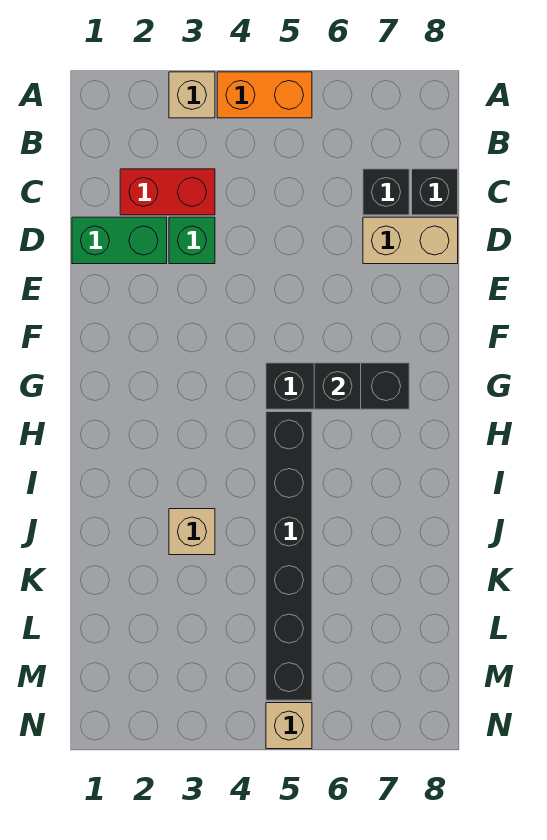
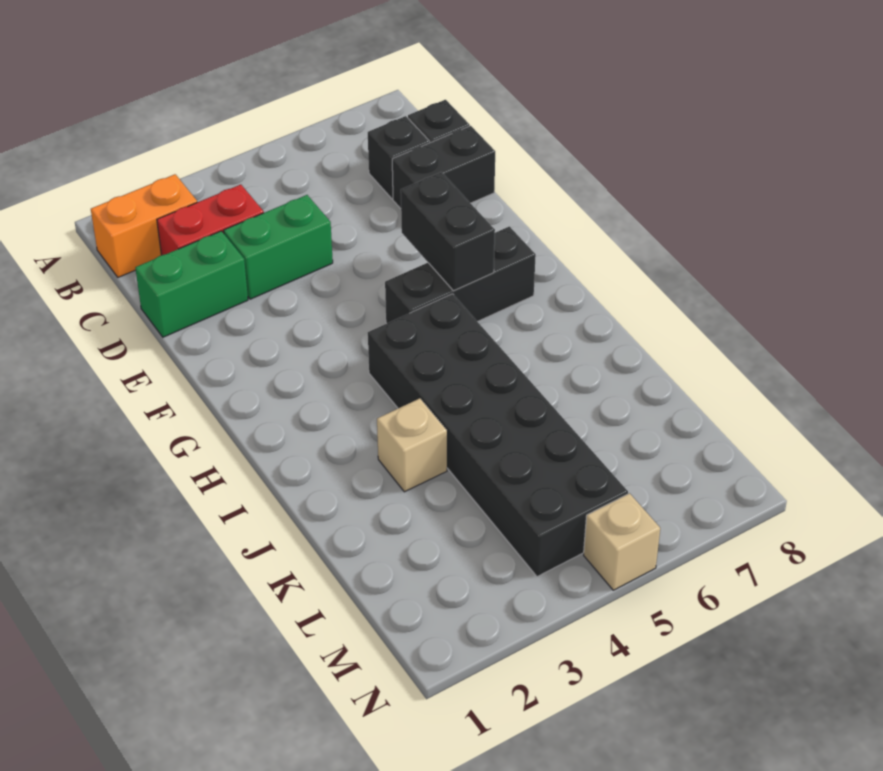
tan 1x1 brick [169,72,215,118] -> none
orange 1x2 brick [217,72,312,118] -> orange 1x2 brick moved to [91,174,197,277]
green 1x1 brick [169,217,215,264] -> green 1x2 brick [224,195,333,299]
tan 1x2 brick [363,217,458,264] -> black 1x2 brick [392,126,495,209]
black 1x1 brick [314,363,361,409] -> black 1x2 brick [401,172,495,291]
black 1x6 brick [266,412,312,700] -> black 2x6 brick [368,294,628,577]

